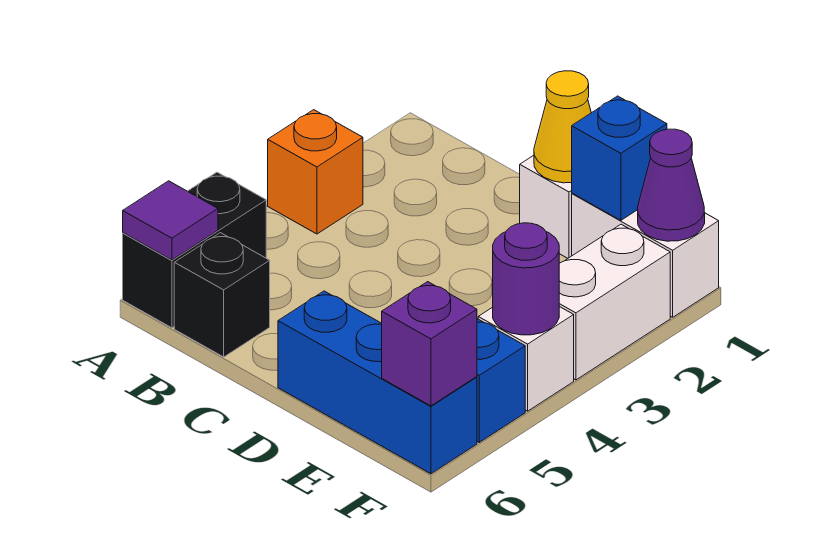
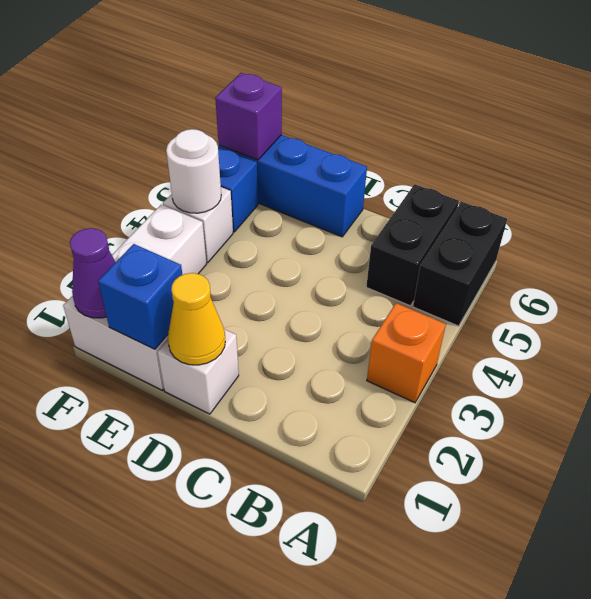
purple 1x1 tile [123,181,218,260] -> none
black 1x1 brick [174,233,270,357] -> black 1x2 brick [366,184,459,306]
purple 1x1 round brick [493,223,559,335] -> white 1x1 round brick [166,129,221,213]

